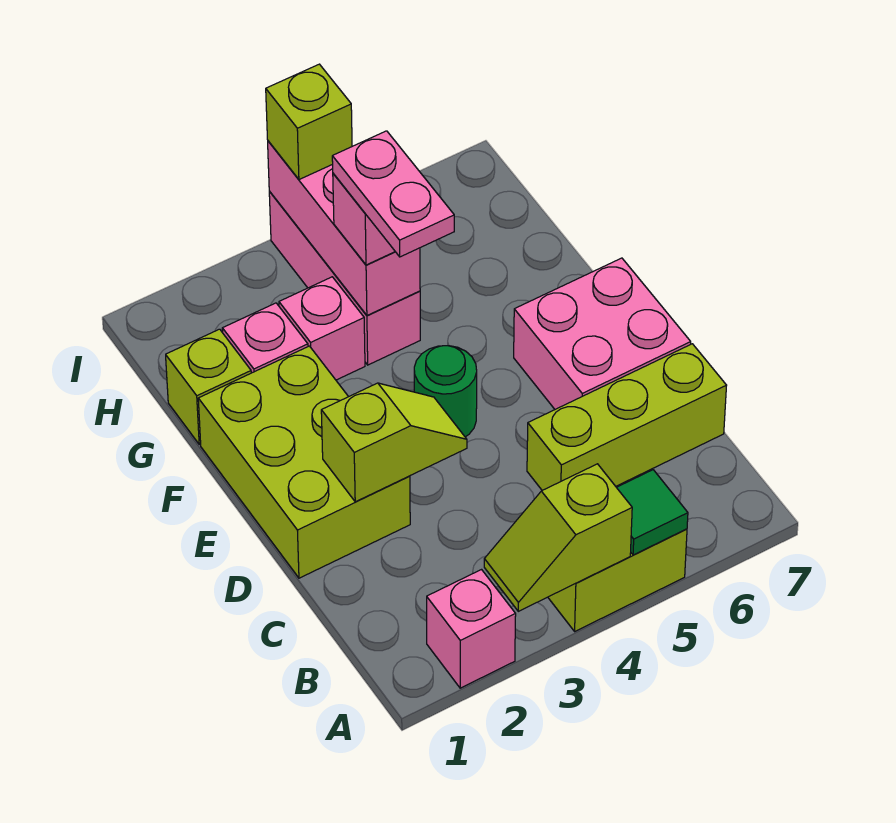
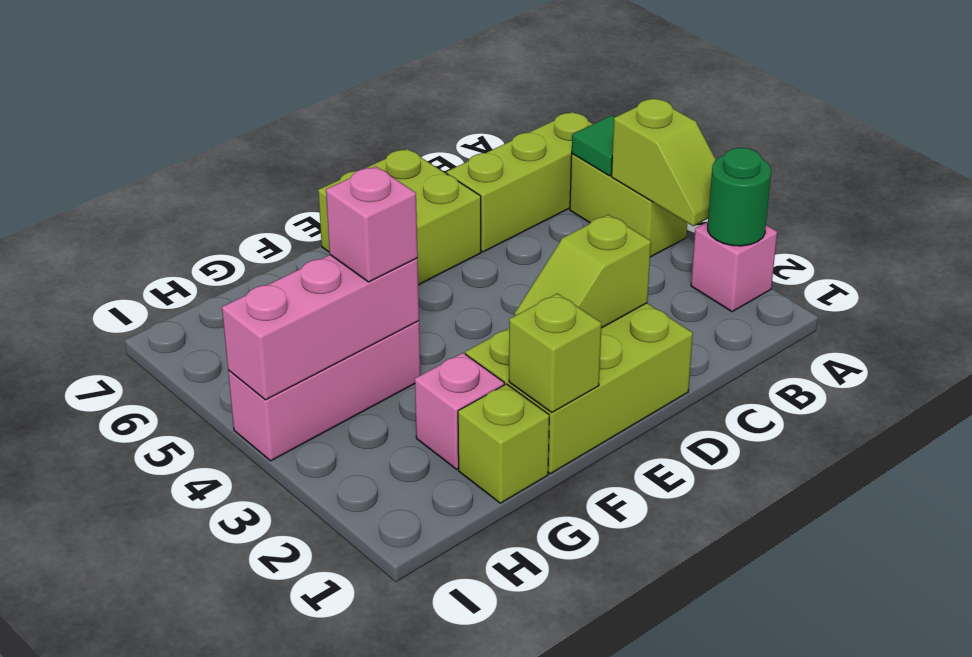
lime 1x3 brick [527,344,727,490] -> lime 1x3 brick turned to [447,112,592,252]
lime 1x2 slope [321,383,467,502] -> lime 1x2 slope turned to [514,215,651,328]
pink 2x2 brick [514,258,691,409] -> lime 2x2 brick [318,149,481,285]
green 1x1 round brick [414,346,477,437] -> green 1x1 round brick moved to [708,148,771,246]
pink 1x2 plate [332,131,454,257] -> none
pink 1x1 brick [279,277,365,380] -> none
lime 1x1 brick [266,64,352,180] -> lime 1x1 brick moved to [509,293,602,413]

